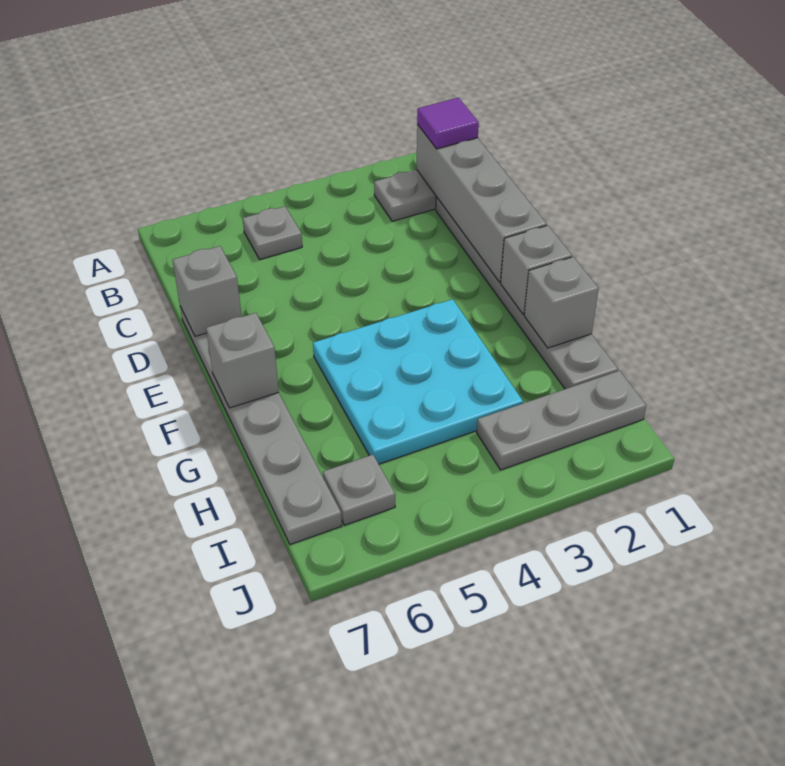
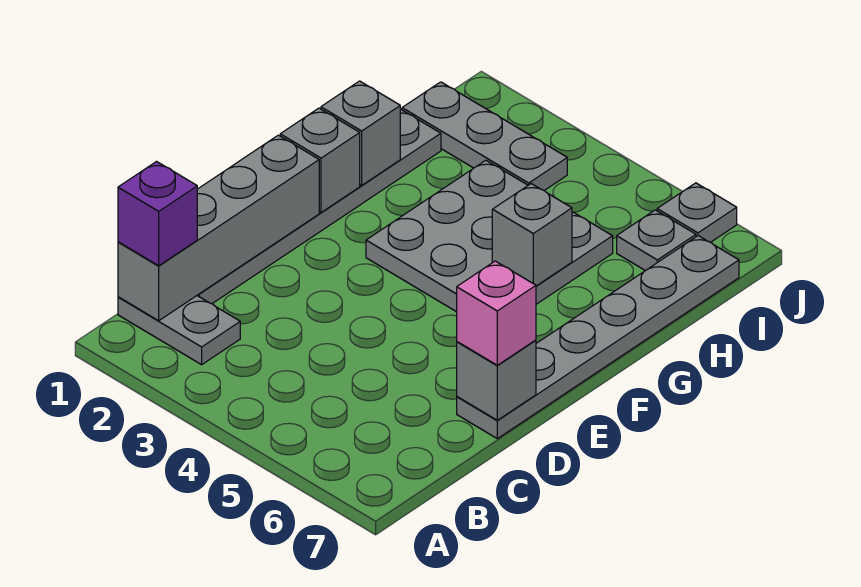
purple 1x1 tile [417,98,479,149] -> purple 1x1 brick [118,162,197,266]
grey 1x1 plate [243,206,302,259] -> grey 1x1 plate moved to [657,183,737,242]
none -> pink 1x1 brick [457,261,536,365]
cyan 3x3 plate [313,299,523,464] -> grey 3x3 plate [366,160,613,312]
grey 1x1 brick [206,313,279,408] -> grey 1x1 brick moved to [492,184,572,286]

